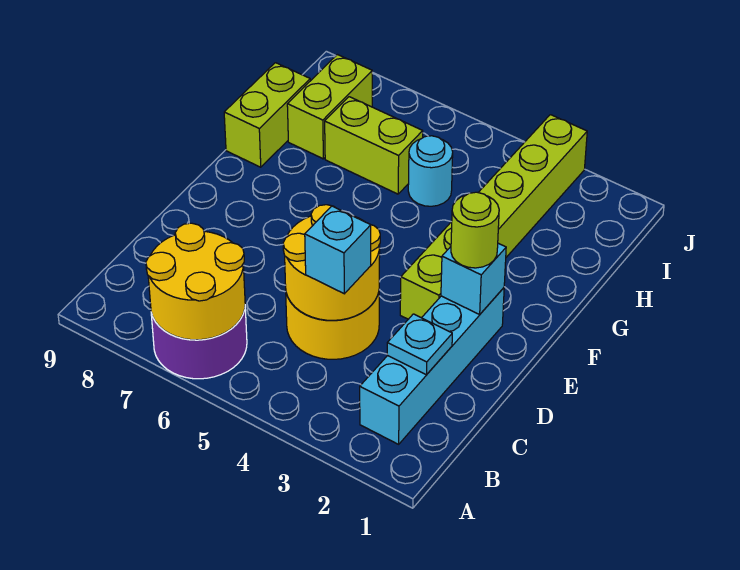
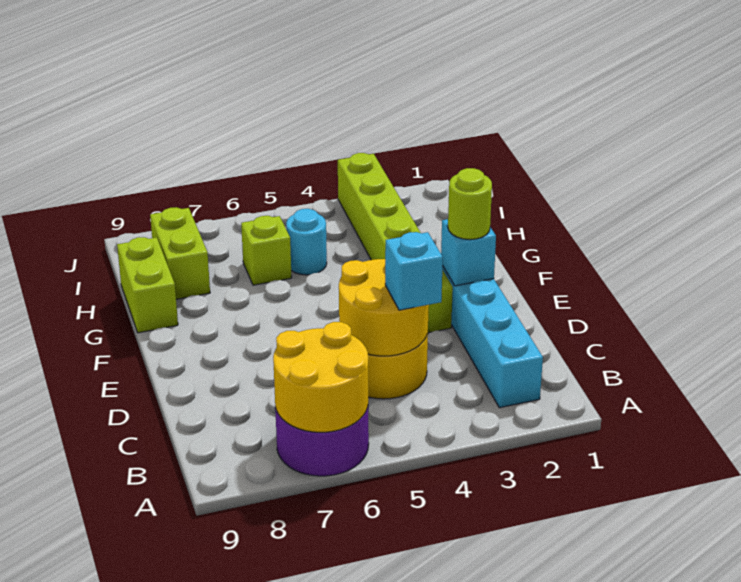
cyan 1x1 plate [387,314,452,375] -> none
lime 1x2 brick [325,97,423,194] -> lime 1x1 brick [241,216,292,285]

